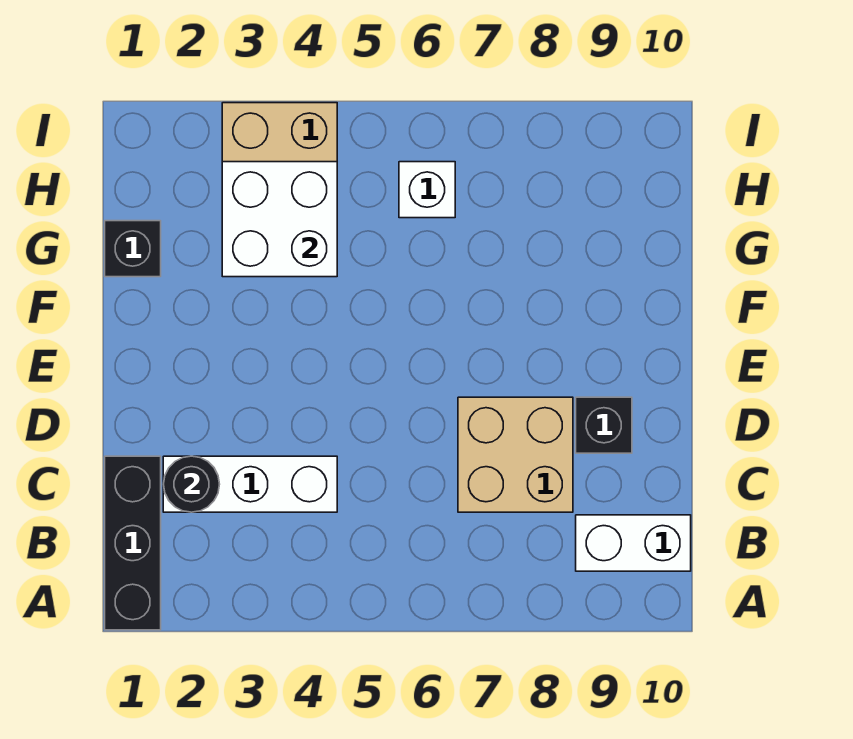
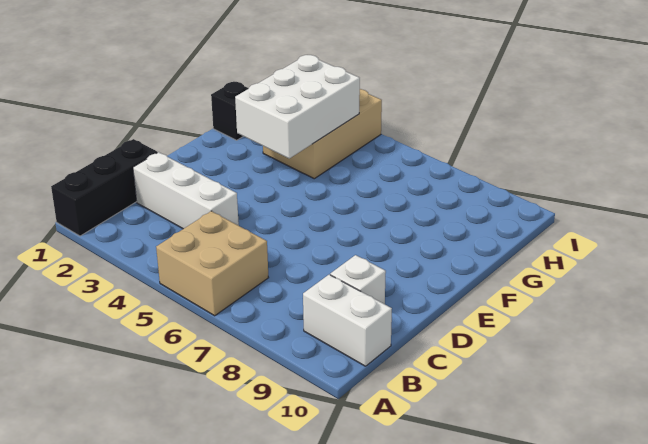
black 1x1 round brick [163,456,220,512] -> none
tan 2x2 brick [458,397,573,512] -> tan 2x2 brick moved to [156,211,269,316]
black 1x1 brick [576,397,632,453] -> none
white 2x2 brick [222,162,337,277] -> white 2x3 brick [235,55,360,158]
white 1x1 brick [399,162,455,218] -> white 1x1 brick moved to [330,255,386,304]

